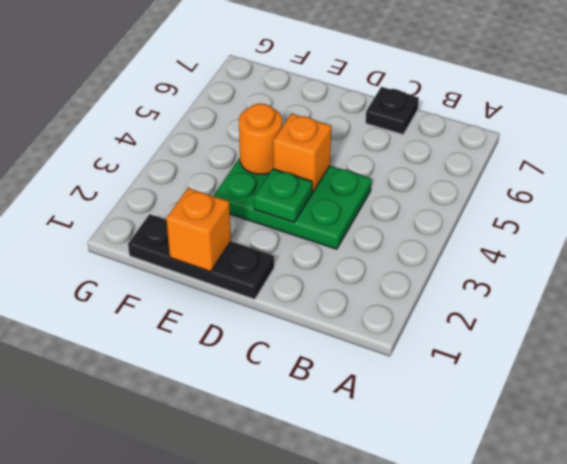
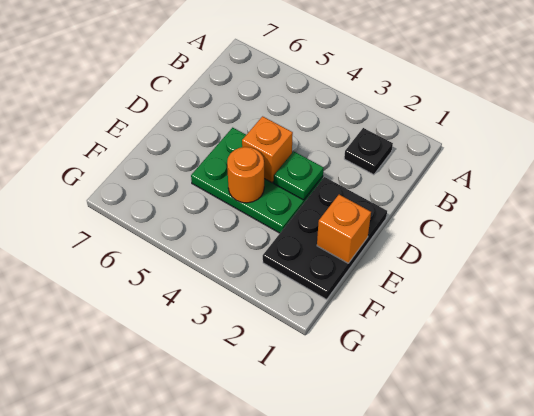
green 2x3 plate [213,158,372,249] -> green 2x3 plate turned to [191,128,323,233]
black 1x1 plate [366,87,419,134] -> black 1x1 plate moved to [344,128,393,175]
black 1x3 plate [128,214,274,299] -> black 2x3 plate [263,177,387,299]

